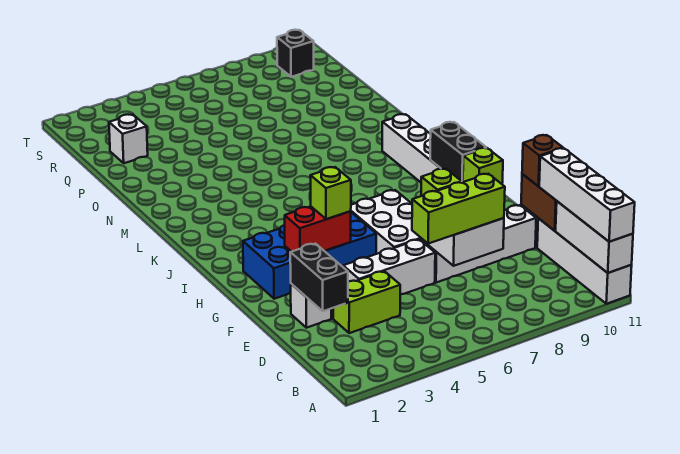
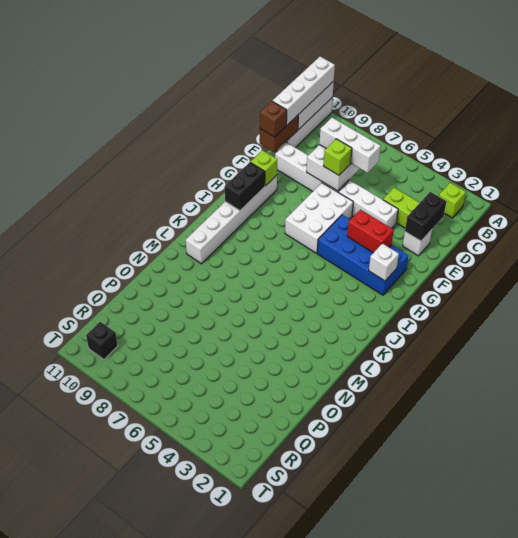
lime 1x3 brick [412,174,505,244] -> white 1x3 brick [319,118,381,173]
lime 1x1 brick [310,167,351,219] -> lime 1x1 brick moved to [439,183,466,218]
white 1x1 brick [109,114,148,163] -> white 1x1 brick moved to [369,244,399,281]

